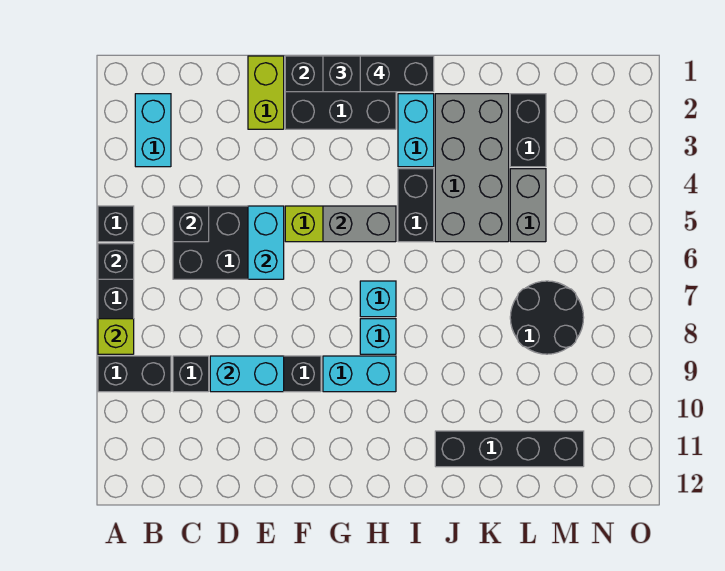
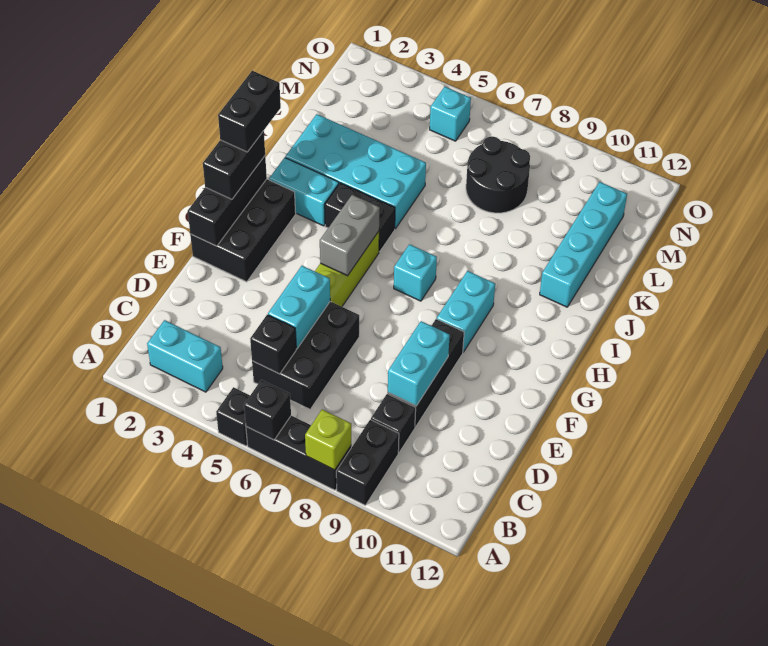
lime 1x2 brick [248,56,284,129] -> none
cyan 1x2 brick [248,206,284,279] -> cyan 1x2 brick turned to [268,266,330,349]
cyan 1x1 brick [360,319,396,354] -> cyan 1x1 brick moved to [430,87,471,141]
grey 2x4 brick [435,94,509,242] -> cyan 2x4 brick [285,114,426,229]
black 1x4 brick [435,431,584,467] -> cyan 1x4 brick [540,182,627,307]
black 1x2 brick [510,94,546,167] -> none
grey 1x2 brick [510,169,546,242] -> none

